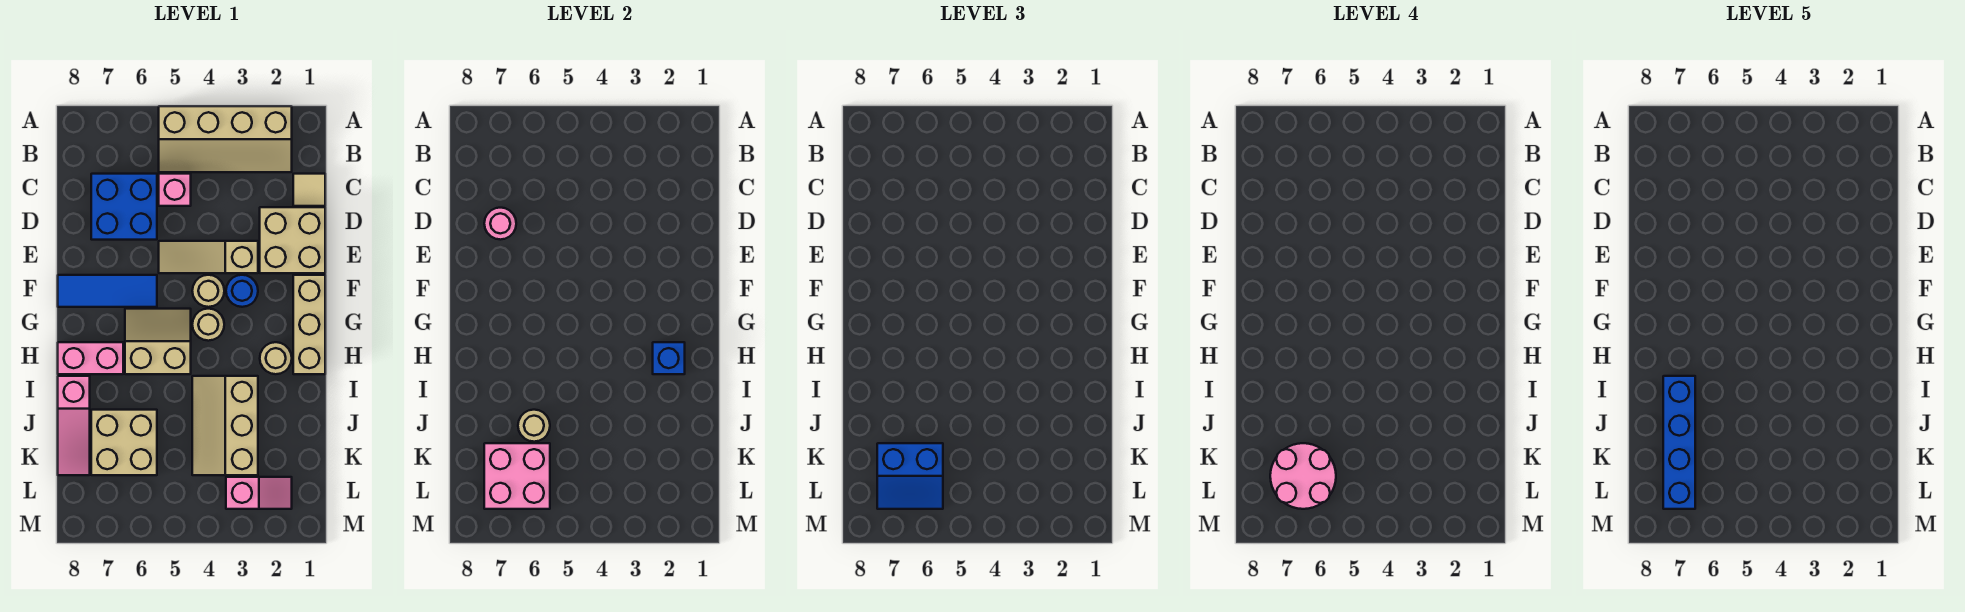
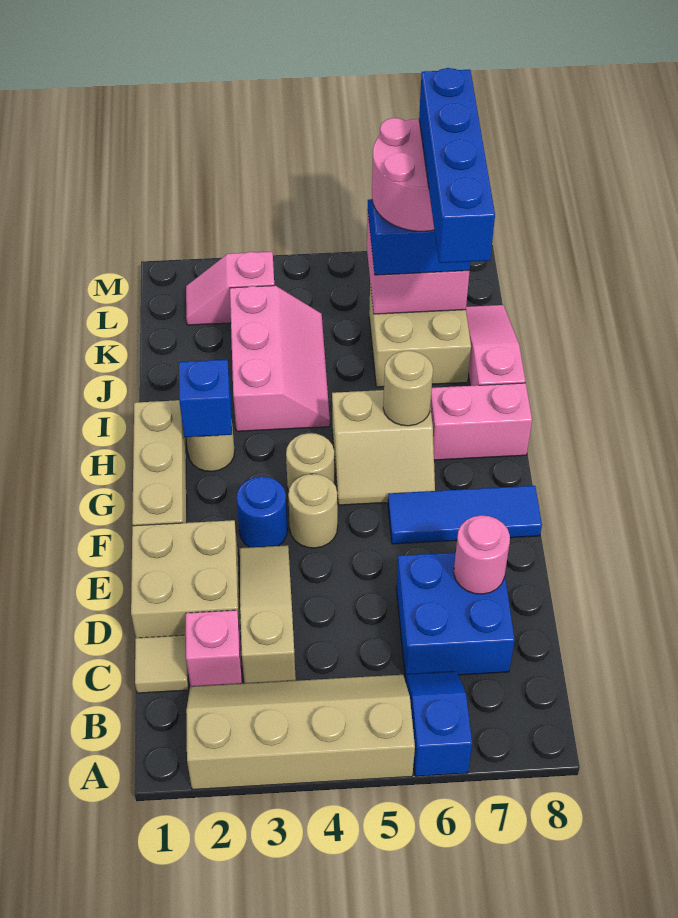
none -> blue 1x2 slope [406,672,472,776]
pink 1x1 brick [159,174,191,206] -> pink 1x1 brick moved to [186,610,242,687]
tan 1x3 slope [159,241,258,273] -> tan 1x3 slope turned to [240,545,296,684]
tan 2x3 slope [192,376,258,475] -> pink 2x3 slope [230,286,330,431]
tan 1x1 round brick [518,410,550,442] -> tan 1x1 round brick moved to [383,351,433,426]

